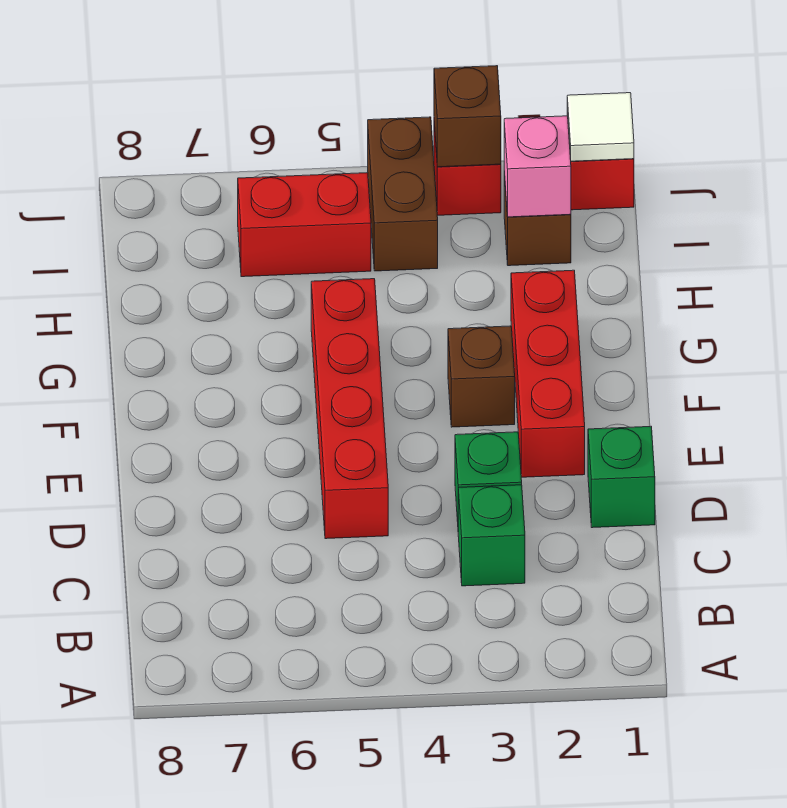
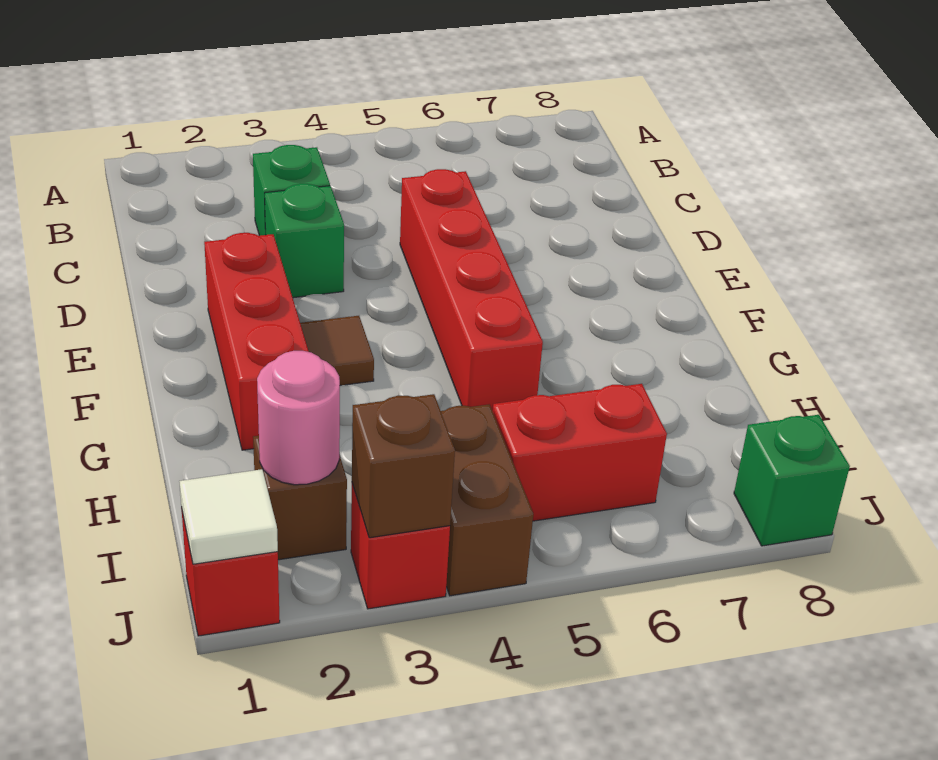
green 1x1 brick [588,426,655,528] -> green 1x1 brick moved to [734,415,850,546]
brown 1x1 brick [448,326,515,427] -> brown 1x1 tile [300,316,374,386]
pink 1x1 brick [504,116,571,217] -> pink 1x1 round brick [257,351,340,485]

